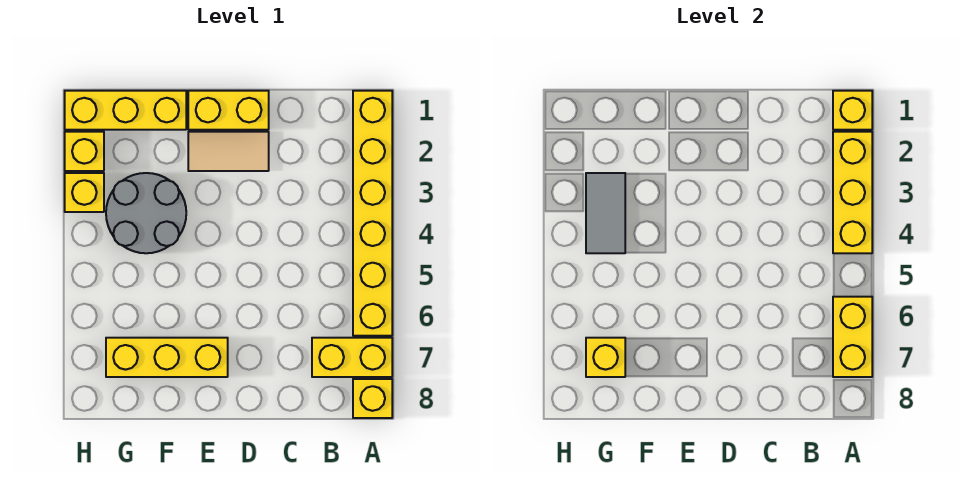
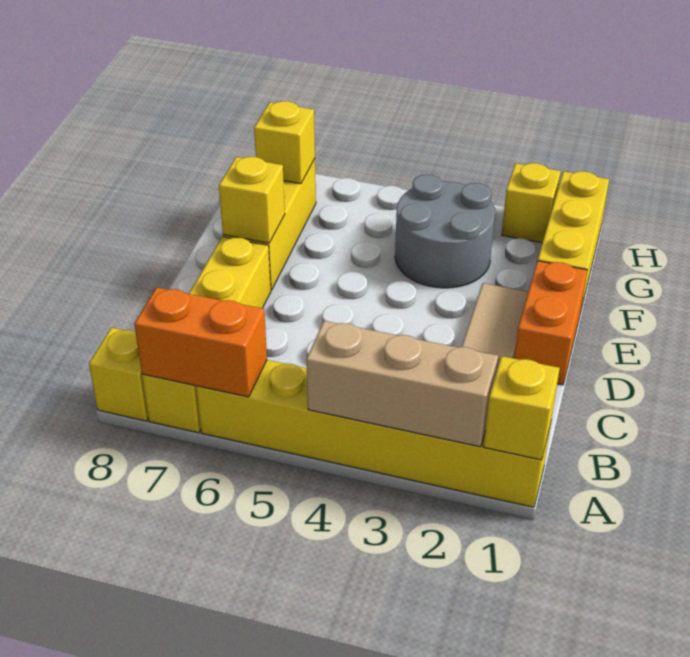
yellow 1x3 brick [833,132,872,253] -> tan 1x3 brick [306,321,498,447]
yellow 1x2 brick [833,297,872,377] -> orange 1x2 brick [134,287,267,397]
yellow 1x2 brick [312,338,392,377] -> yellow 1x4 brick [142,237,271,433]
yellow 1x2 brick [188,91,269,130] -> orange 1x2 brick [514,261,587,385]
grey 1x2 tile [586,173,625,253] -> none
yellow 1x1 brick [65,173,104,212] -> yellow 1x1 brick moved to [219,157,285,243]

